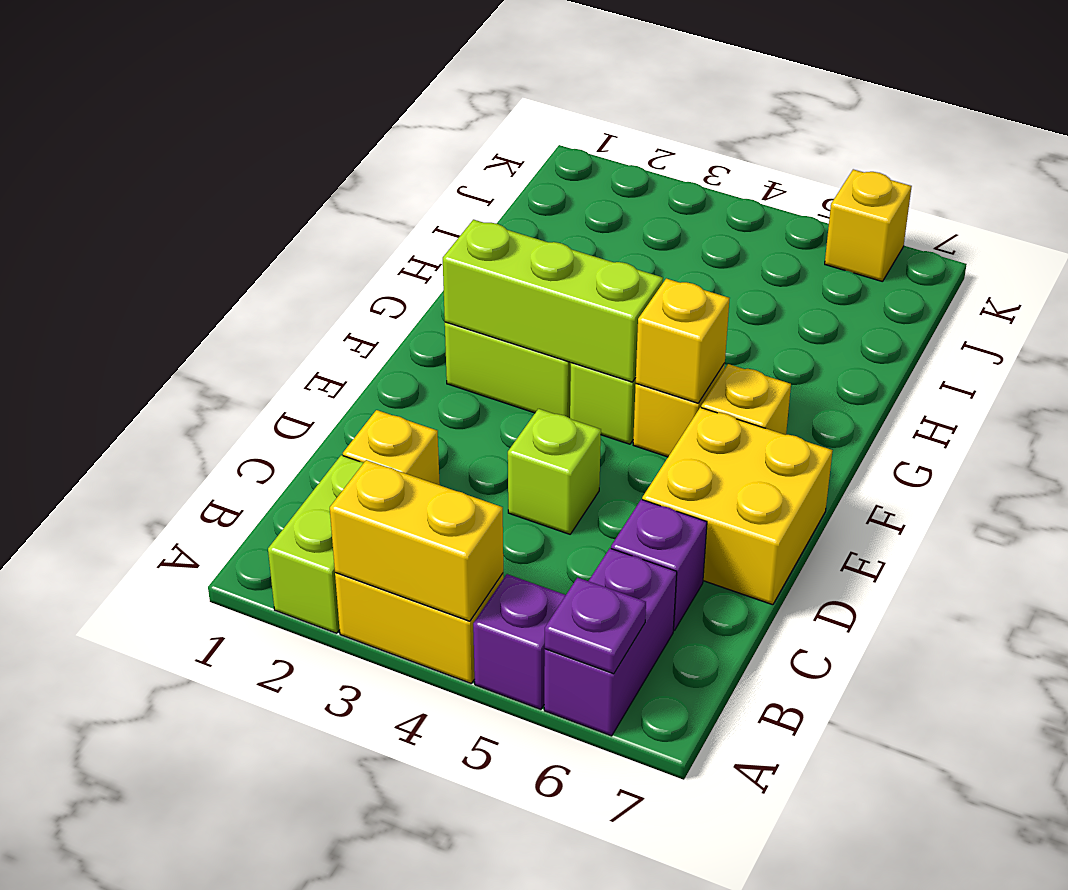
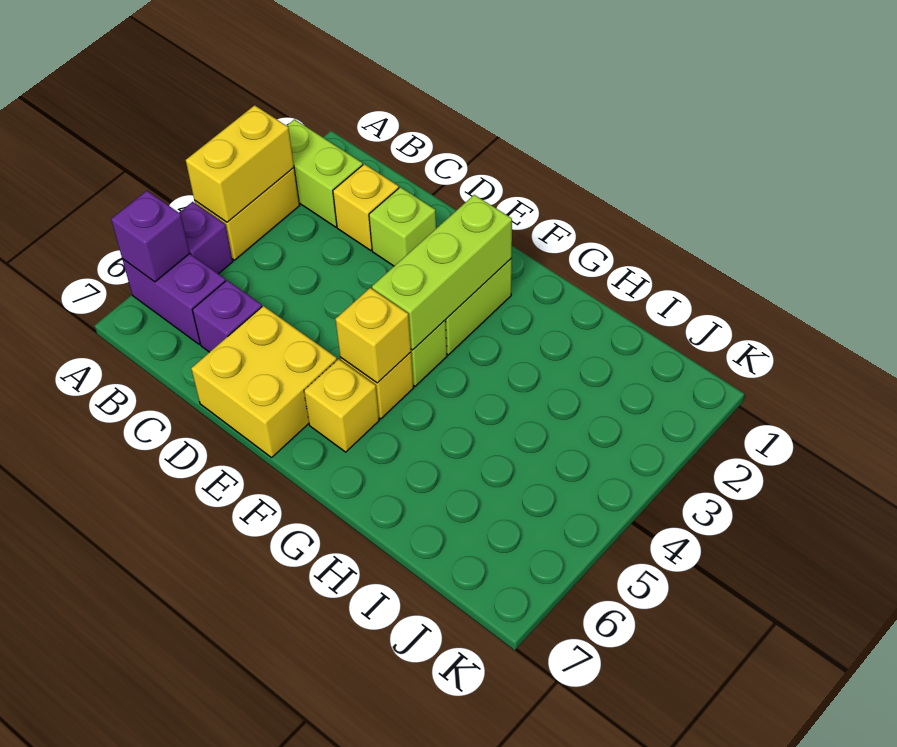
purple 1x1 plate [545,578,646,674] -> purple 1x1 brick [111,191,190,282]
lime 1x1 brick [508,409,601,534] -> lime 1x1 brick moved to [369,187,436,266]
yellow 1x1 brick [825,169,912,282] -> none

